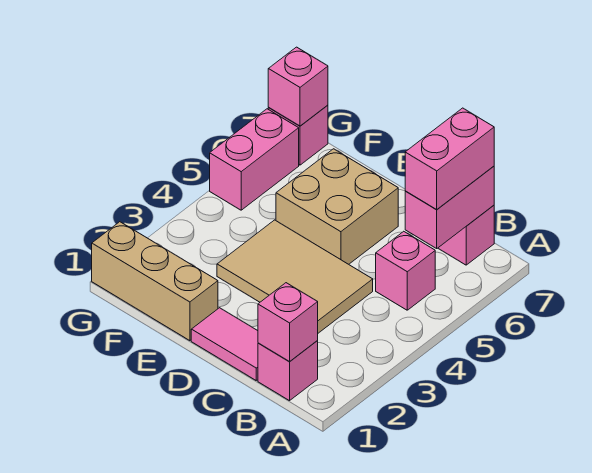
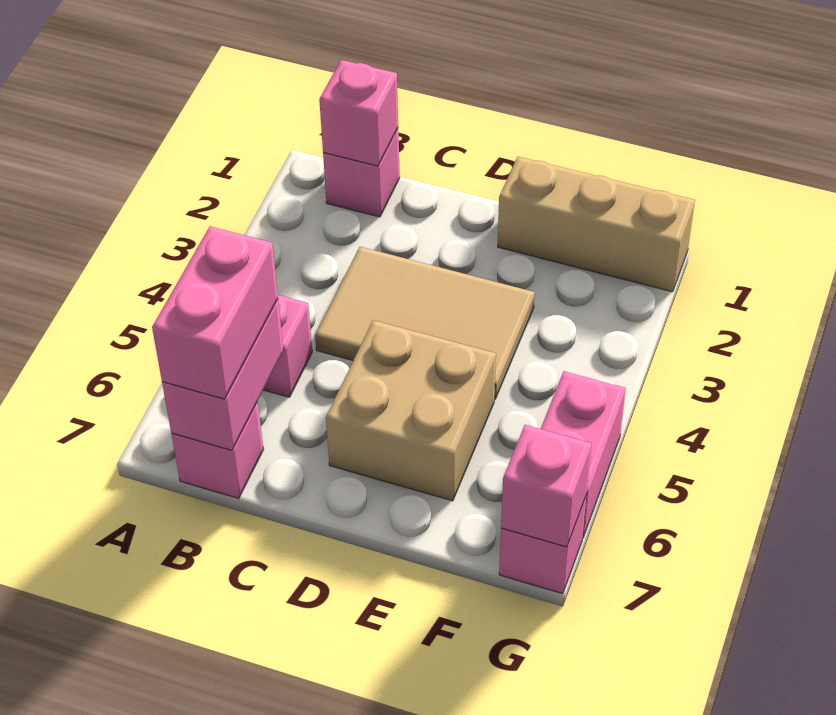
pink 1x2 tile [191,308,258,380] -> none

